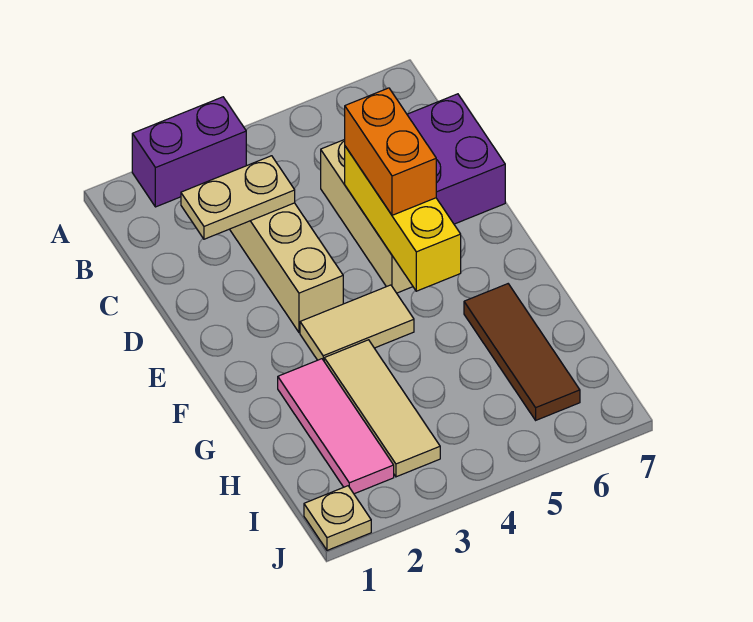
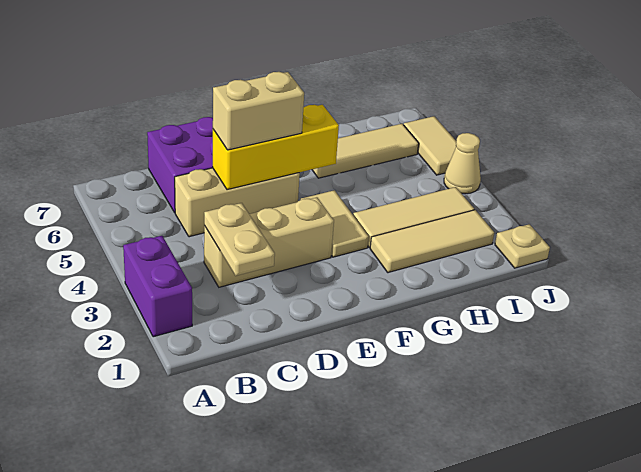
orange 1x2 brick [345,88,436,215] -> tan 1x2 brick [213,72,304,150]
pink 1x3 tile [278,359,394,494] -> tan 1x3 tile [370,210,494,273]
brown 1x3 tile [464,284,580,420] -> tan 1x3 tile [312,124,419,178]
none -> tan 1x1 cone [444,133,481,194]
none -> tan 1x2 tile [404,116,456,175]

